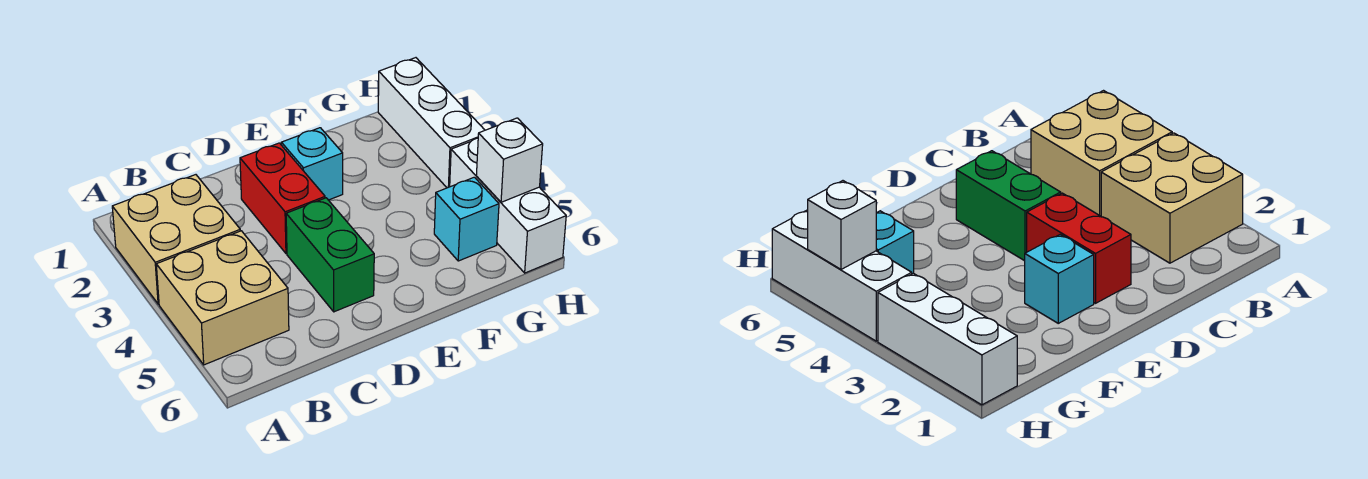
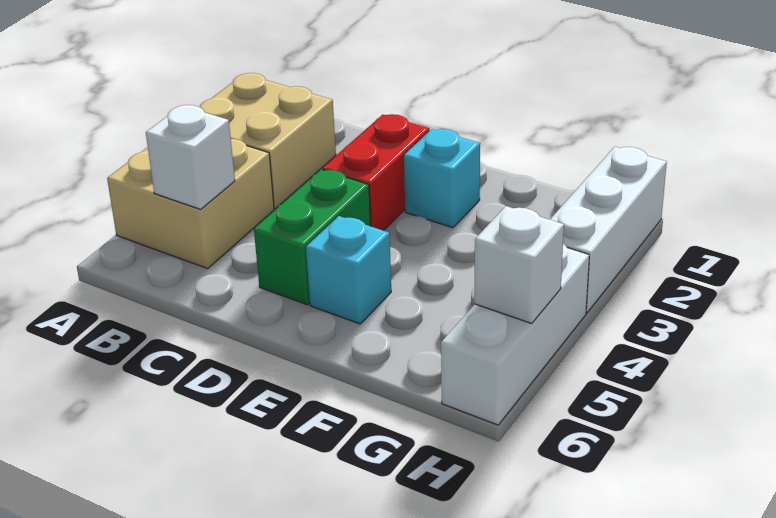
none -> white 1x1 brick [146,105,235,209]
cyan 1x1 brick [434,177,499,261] -> cyan 1x1 brick moved to [306,216,391,324]

